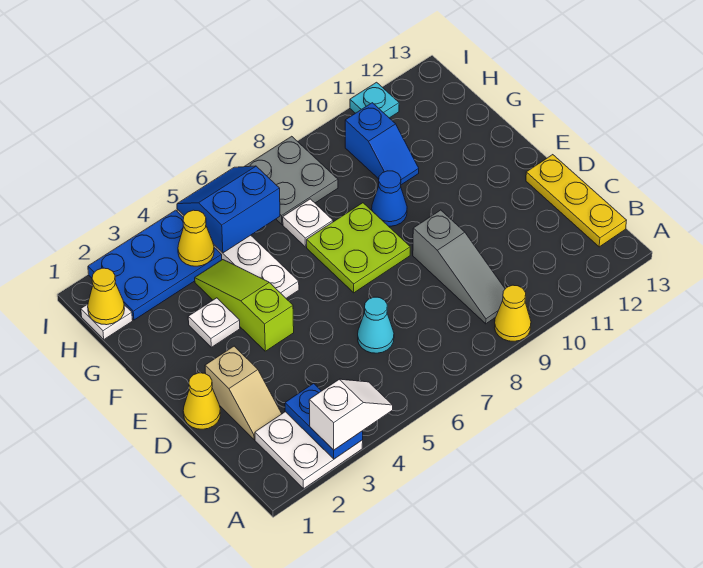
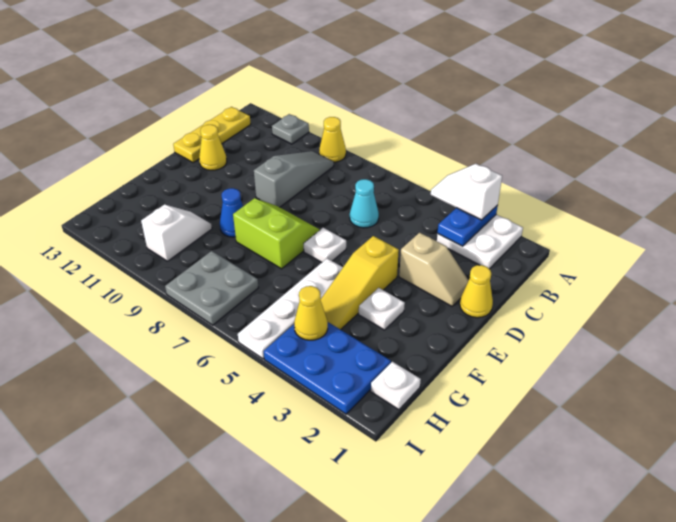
none -> grey 1x1 plate [272,114,309,144]
tan 1x2 slope [205,346,282,439] -> tan 1x2 slope turned to [399,233,469,306]
lime 1x3 slope [195,260,294,351] -> yellow 1x3 slope [321,236,399,330]
lime 2x2 plate [307,203,410,293] -> lime 2x2 slope [233,198,320,269]
white 1x1 plate [283,199,333,247] -> white 1x1 plate moved to [304,228,346,262]
blue 1x2 slope [345,103,419,185] -> white 1x2 slope [141,205,212,261]
yellow 1x1 cone [88,268,124,325] -> yellow 1x1 cone moved to [199,125,227,170]
blue 2x2 slope [177,166,280,253] -> none
cyan 1x1 plate [350,82,399,118] -> none

